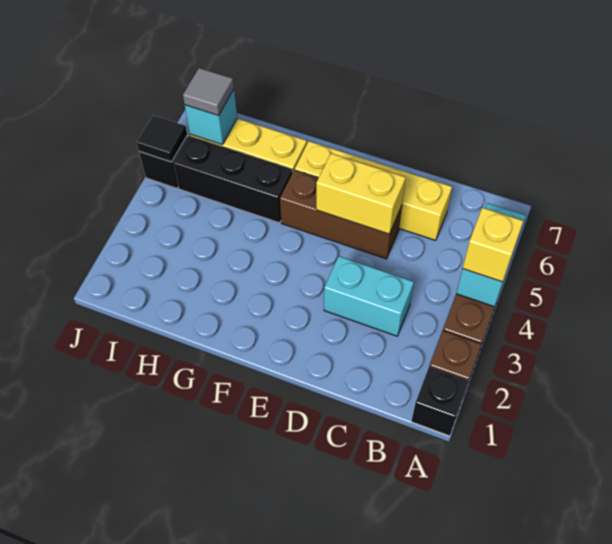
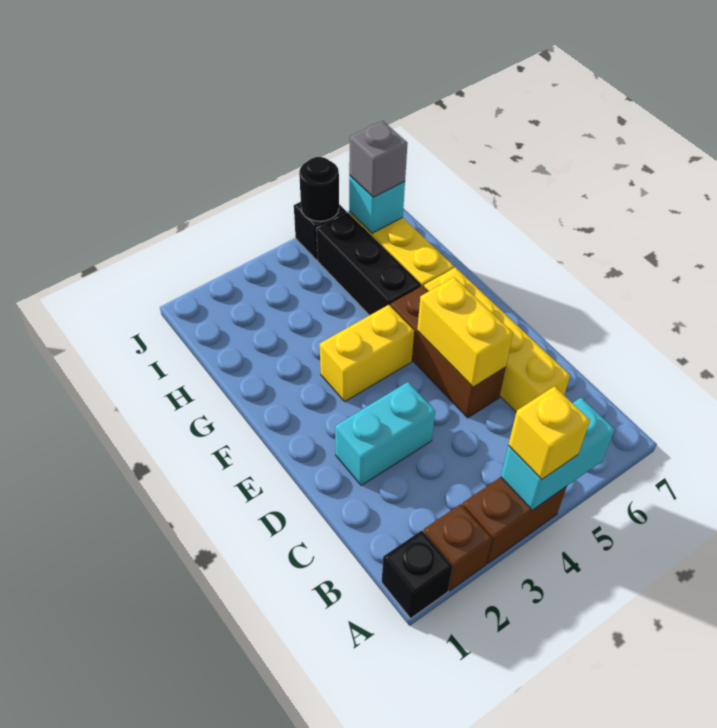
cyan 1x2 brick [324,256,414,336] -> cyan 1x2 brick turned to [335,382,435,485]
none -> yellow 1x2 brick [320,305,414,401]
grey 1x1 tile [183,68,234,116] -> grey 1x1 brick [349,121,408,197]
black 1x1 tile [137,115,187,162] -> black 1x1 round brick [299,157,339,221]

